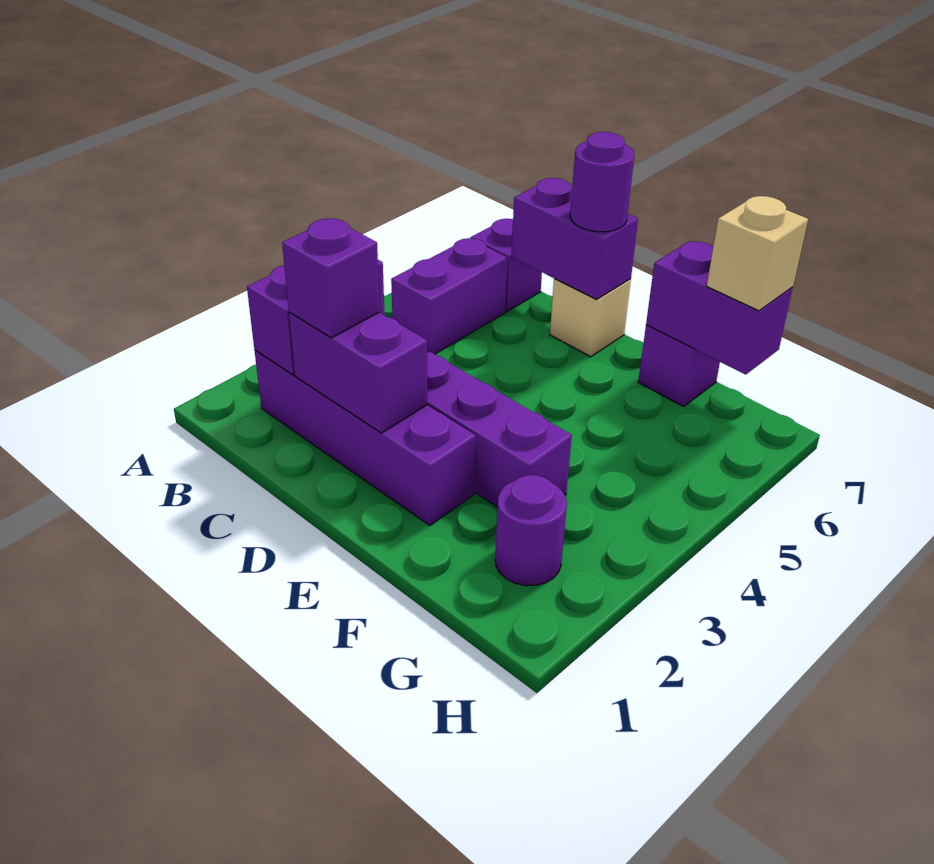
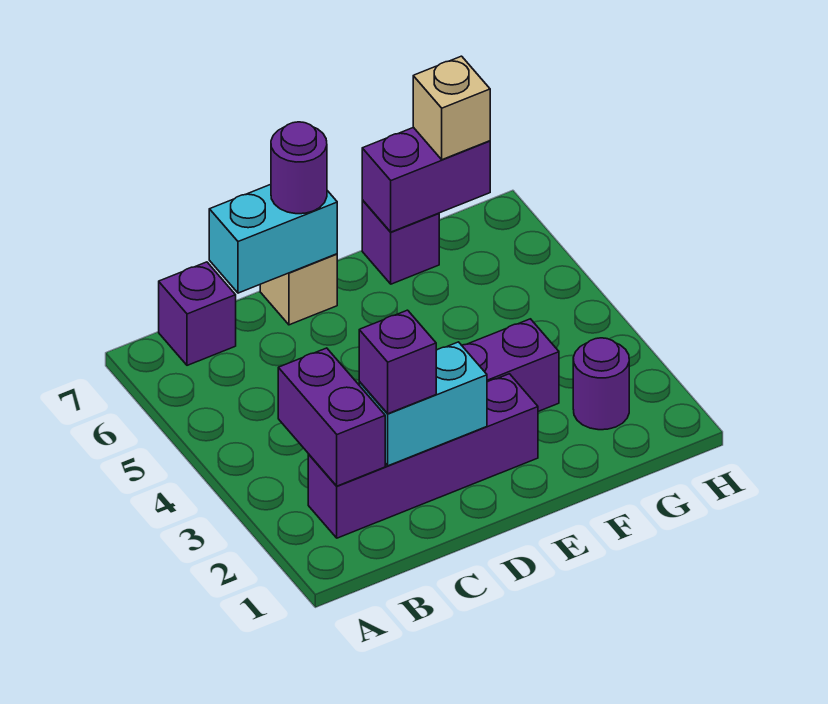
purple 1x2 brick [391,238,508,354] -> none
purple 1x2 brick [289,312,427,433] -> cyan 1x2 brick [359,342,487,466]
purple 1x2 brick [511,178,638,299] -> cyan 1x2 brick [209,184,337,293]

